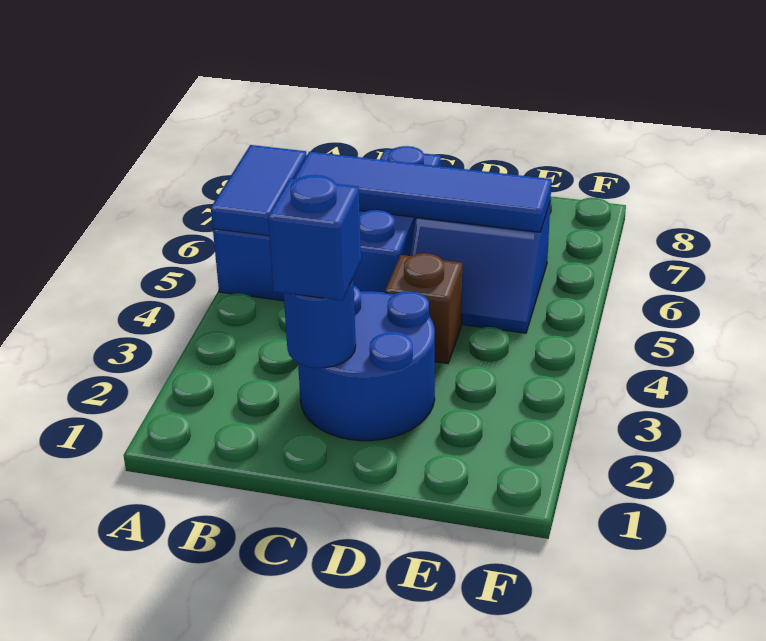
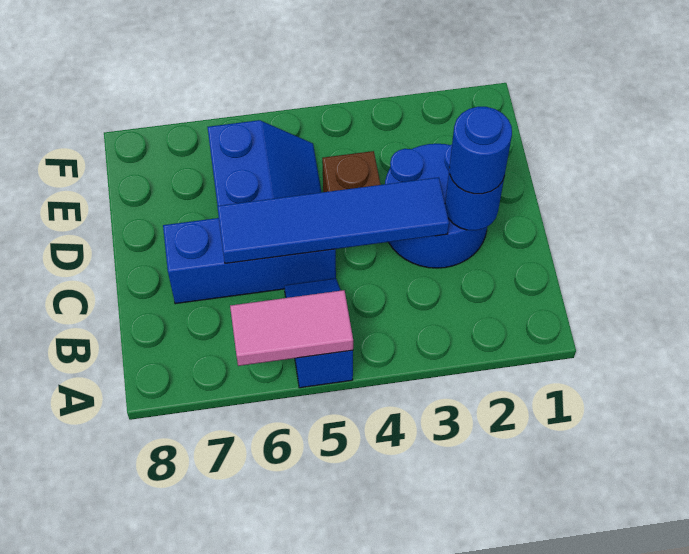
blue 1x2 tile [211,145,307,236] -> pink 1x2 tile [230,290,353,366]
blue 1x4 tile [294,152,552,232] -> blue 1x4 tile turned to [217,177,449,264]
blue 1x1 brick [268,175,361,301] -> blue 1x1 round brick [449,107,512,194]

